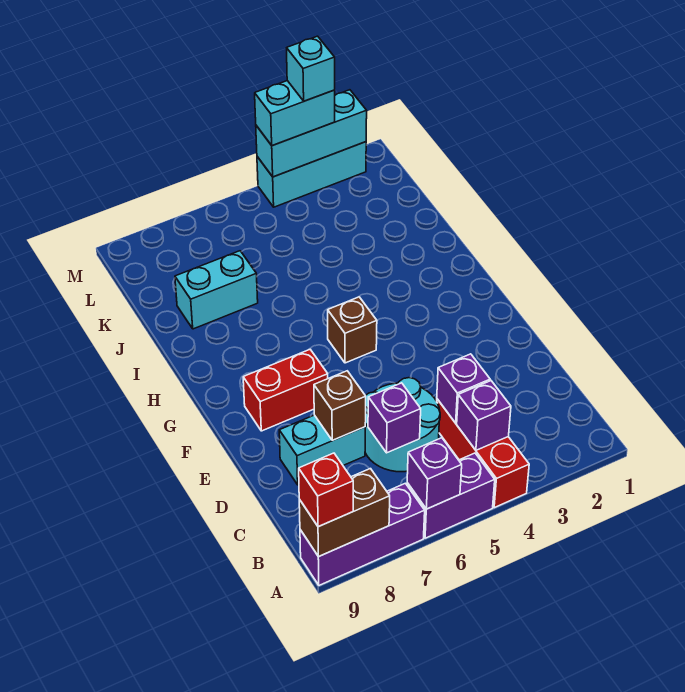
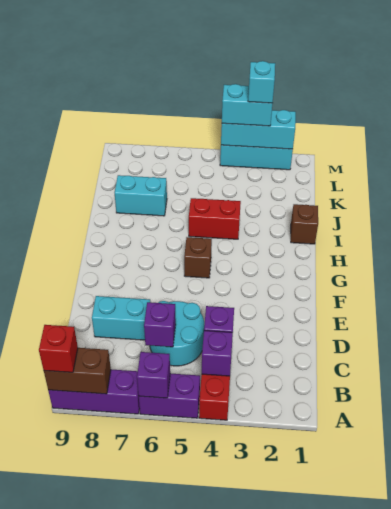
brown 1x1 brick [314,371,366,440] -> brown 1x1 brick moved to [291,204,318,244]
red 1x2 brick [243,350,328,431] -> red 1x2 brick moved to [189,198,241,239]

